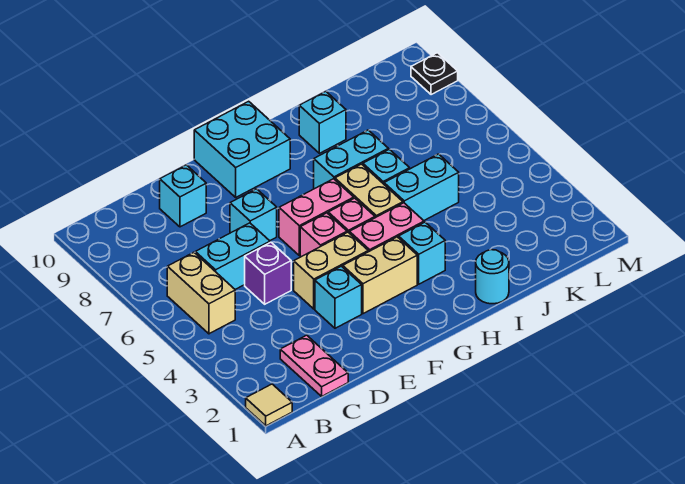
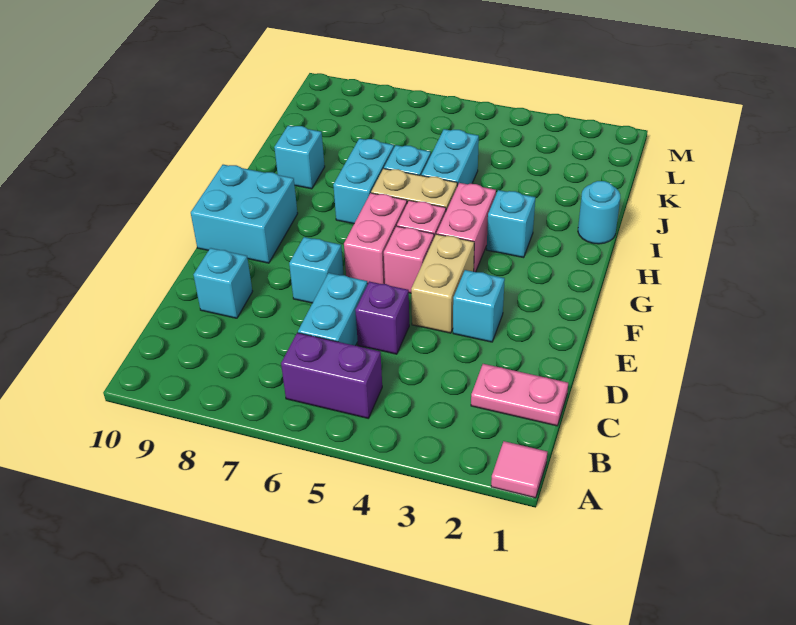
tan 1x1 tile [246,384,292,426] -> pink 1x1 tile [491,441,547,498]
tan 1x2 brick [167,252,235,334] -> purple 1x2 brick [281,333,382,418]
tan 1x2 brick [343,237,417,314] -> none
black 1x1 plate [411,53,458,95] -> none

